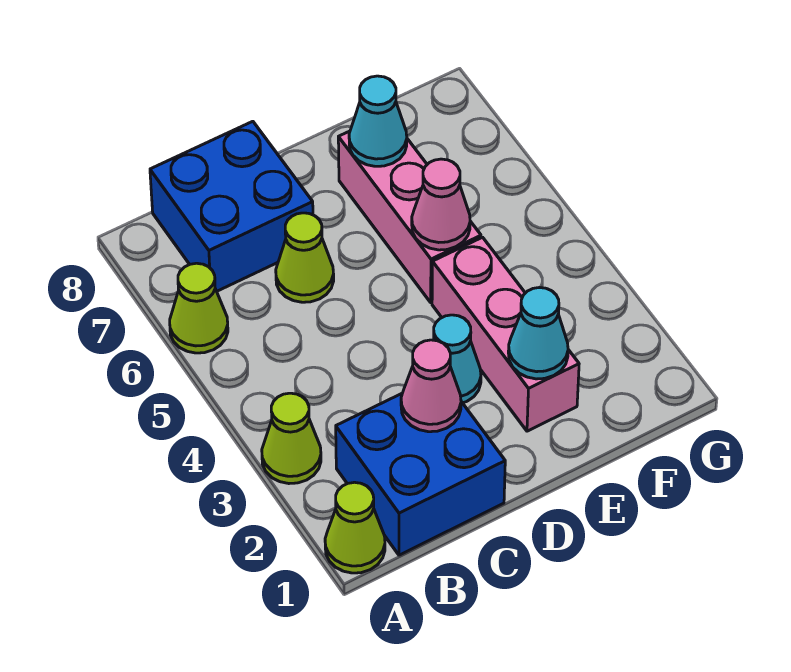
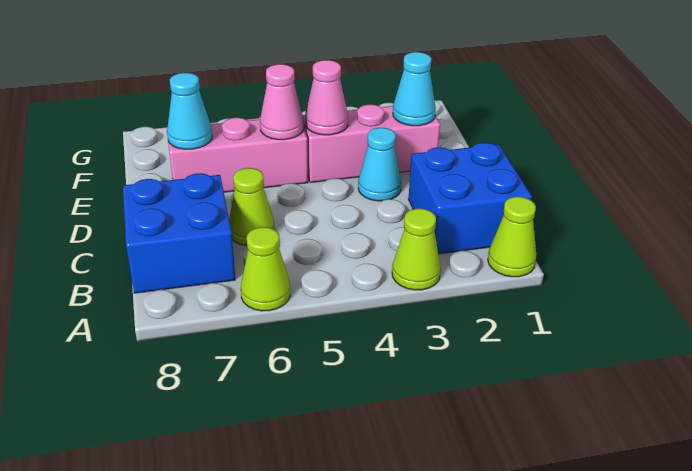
pink 1x1 cone [401,340,461,432] -> pink 1x1 cone moved to [305,60,348,135]

